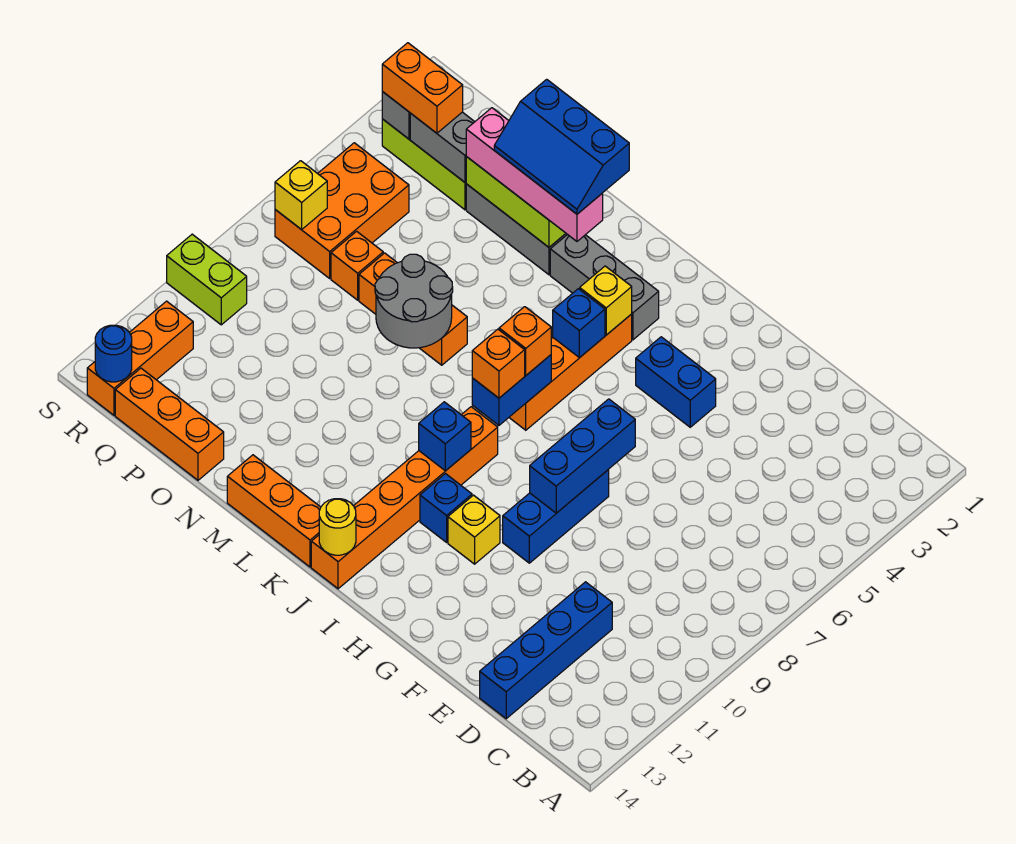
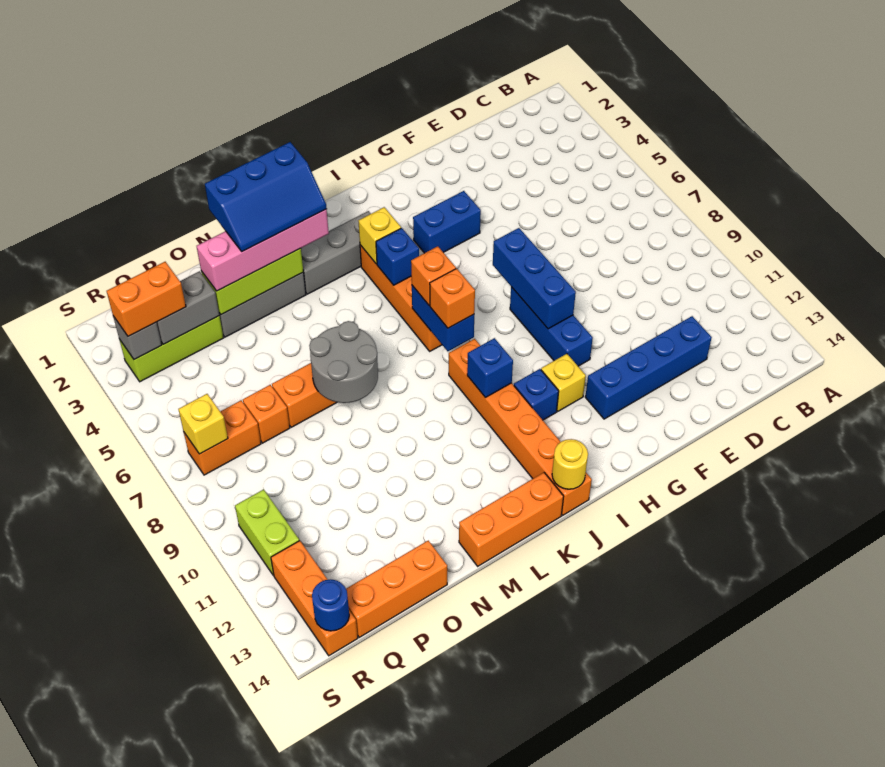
blue 1x4 brick [480,582,612,719] -> blue 1x4 brick turned to [585,316,712,419]
orange 2x3 brick [275,143,409,278] -> orange 1x2 brick [184,400,261,475]
lime 1x2 brick [167,234,247,325] -> lime 1x2 brick turned to [235,489,299,575]

